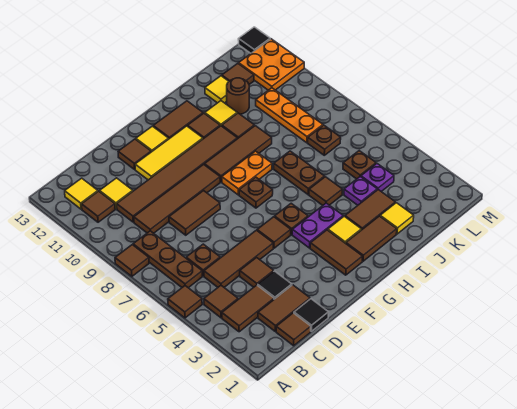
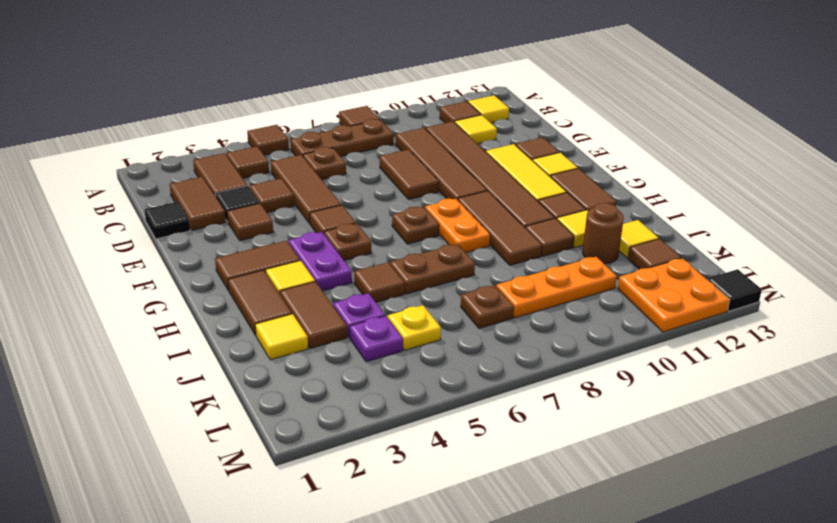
brown 1x1 tile [276,313,311,346] -> brown 1x1 tile moved to [227,203,273,241]
brown 1x1 plate [343,151,376,179] -> yellow 1x1 plate [388,305,441,350]

